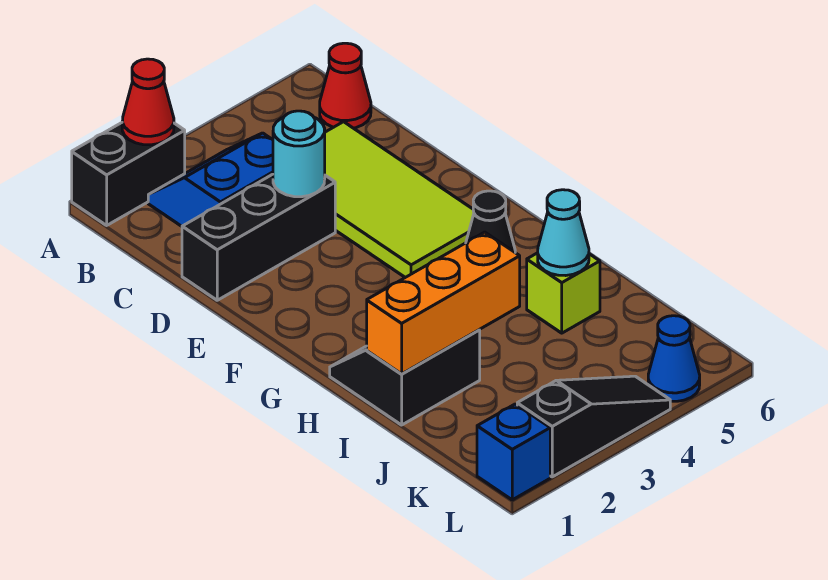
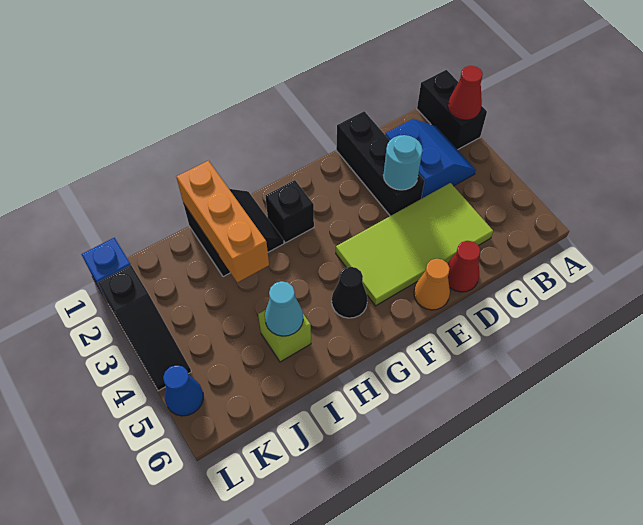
red 1x1 cone [320,43,371,128] -> red 1x1 cone moved to [447,241,480,292]
none -> orange 1x1 cone [414,259,450,310]
none -> black 1x1 brick [266,180,314,243]

